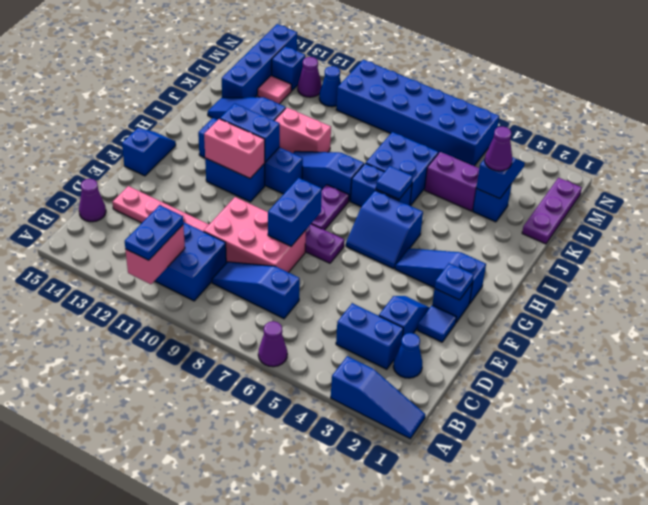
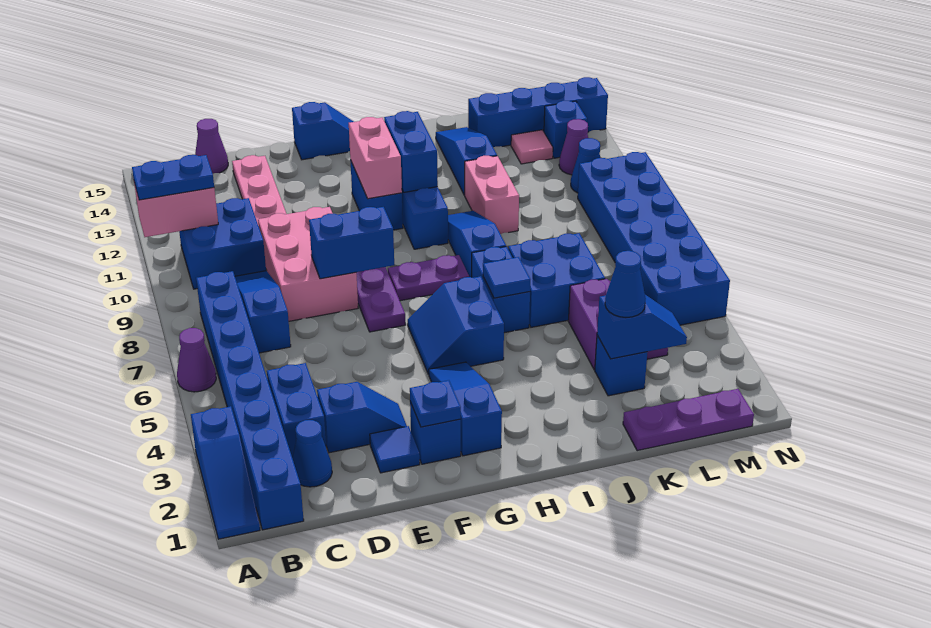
none -> blue 1x8 brick [196,271,304,530]
purple 1x1 cone [485,127,512,171] -> blue 1x1 cone [605,251,646,317]

